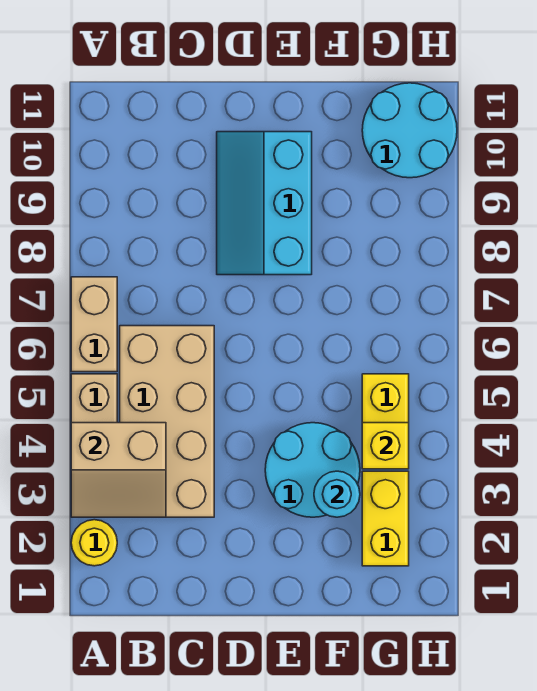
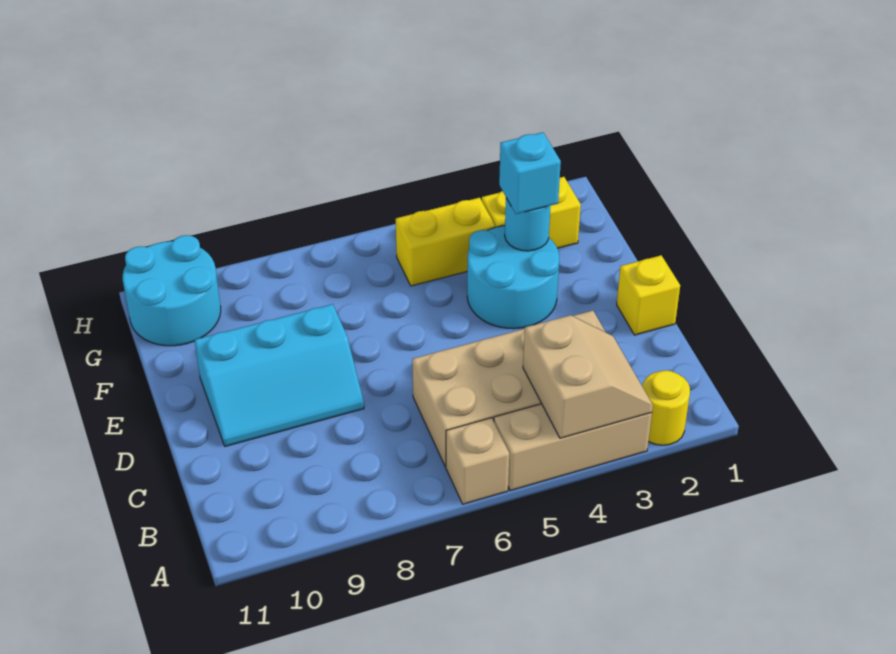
tan 1x2 brick [71,277,117,372] -> tan 1x1 brick [446,418,509,504]
none -> cyan 1x1 brick [499,132,561,214]
yellow 1x1 brick [362,423,409,469] -> yellow 1x1 brick moved to [617,255,680,335]

